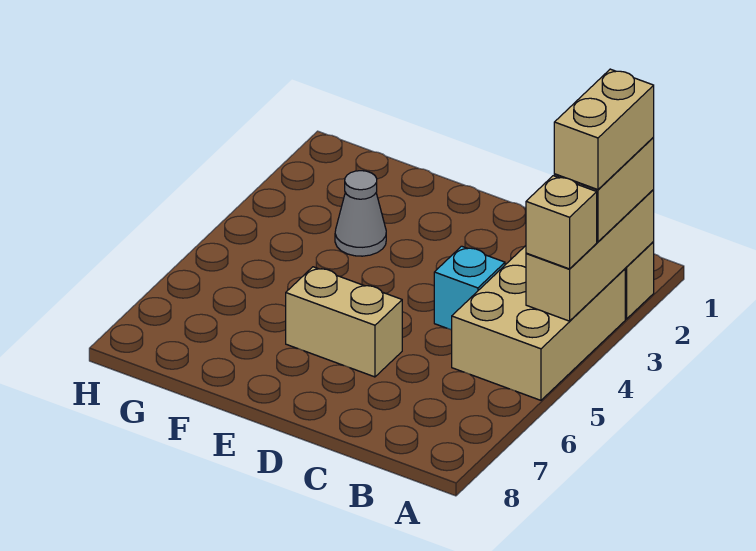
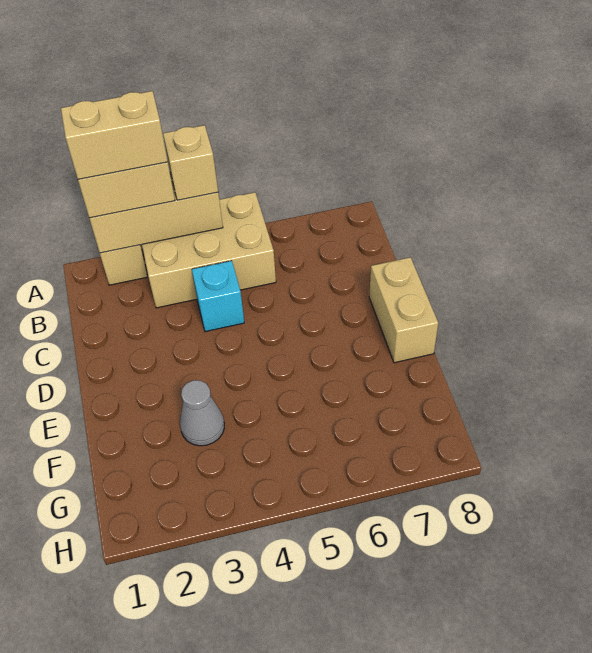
tan 1x2 brick [286,267,402,377] -> tan 1x2 brick moved to [369,257,438,363]

